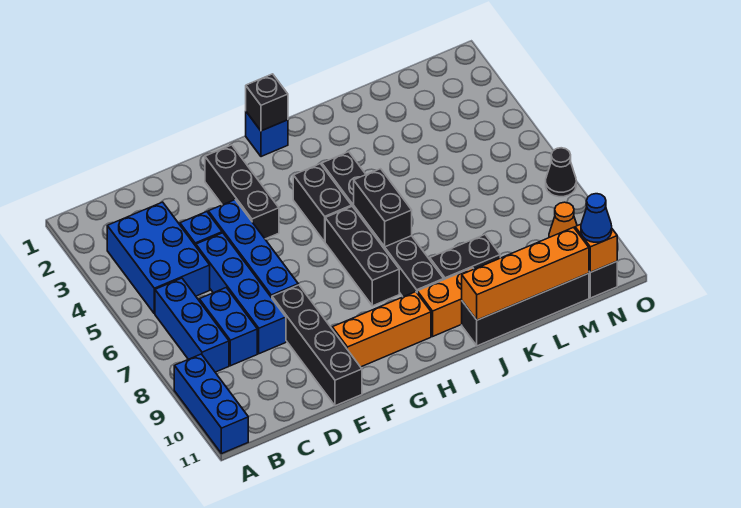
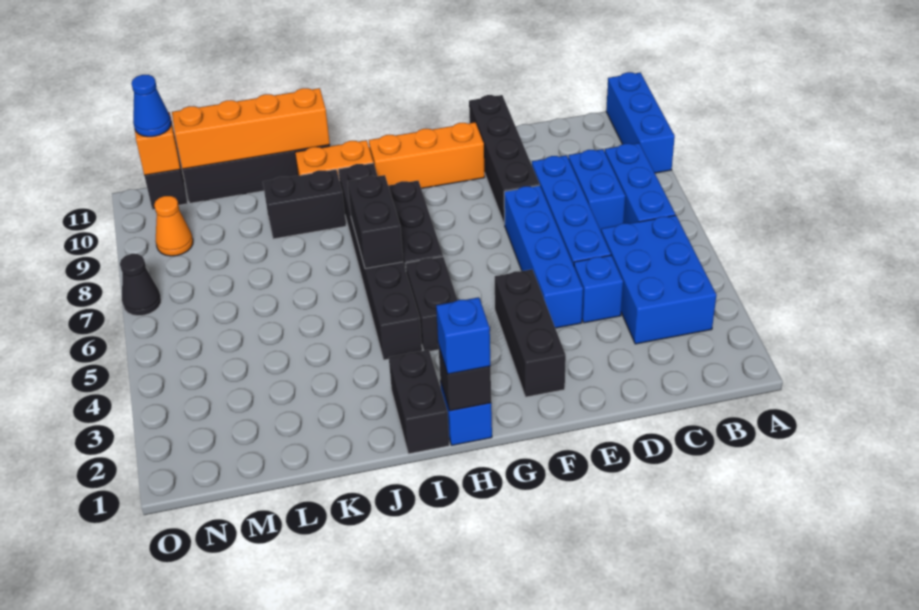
none -> blue 1x1 brick [436,297,491,374]
none -> black 1x2 brick [389,350,449,454]

